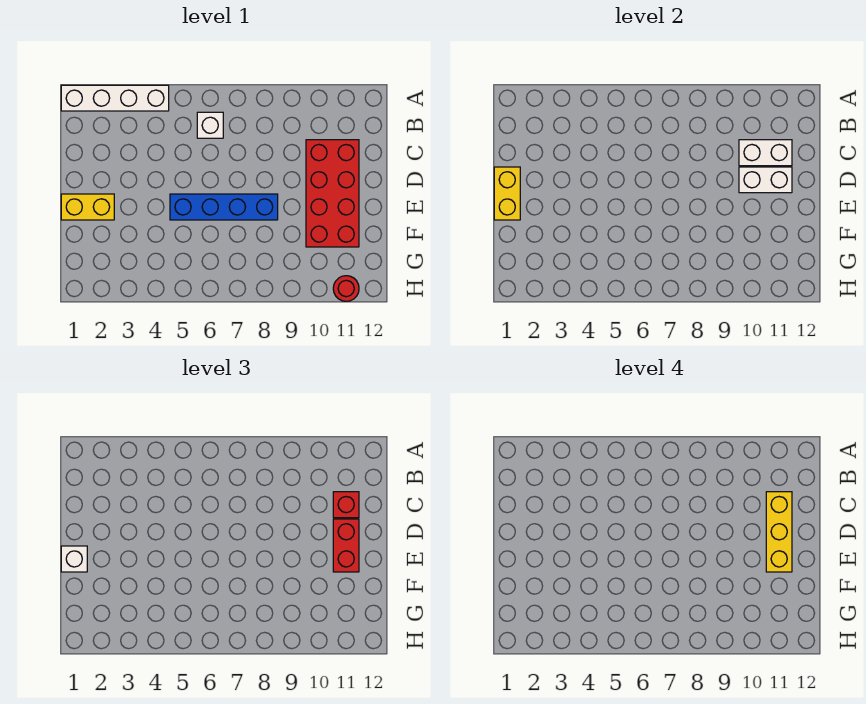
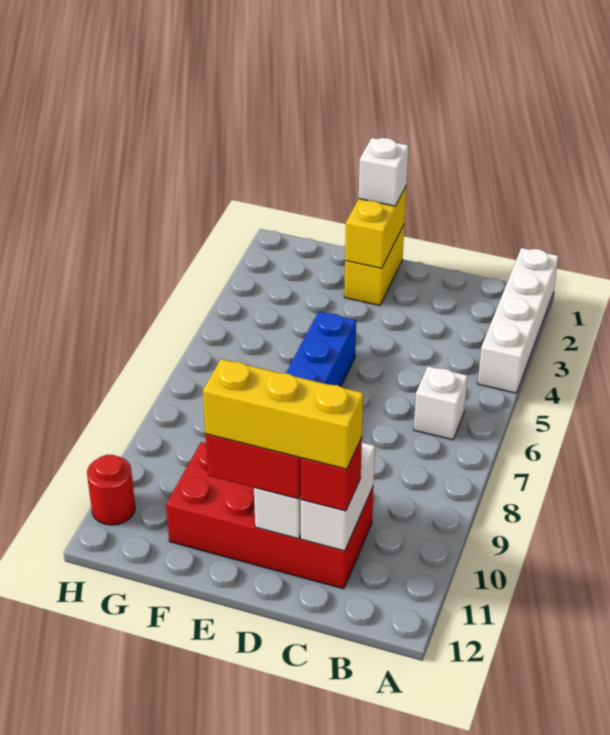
yellow 1x2 brick [494,167,520,220] -> yellow 1x2 brick turned to [345,187,406,268]

